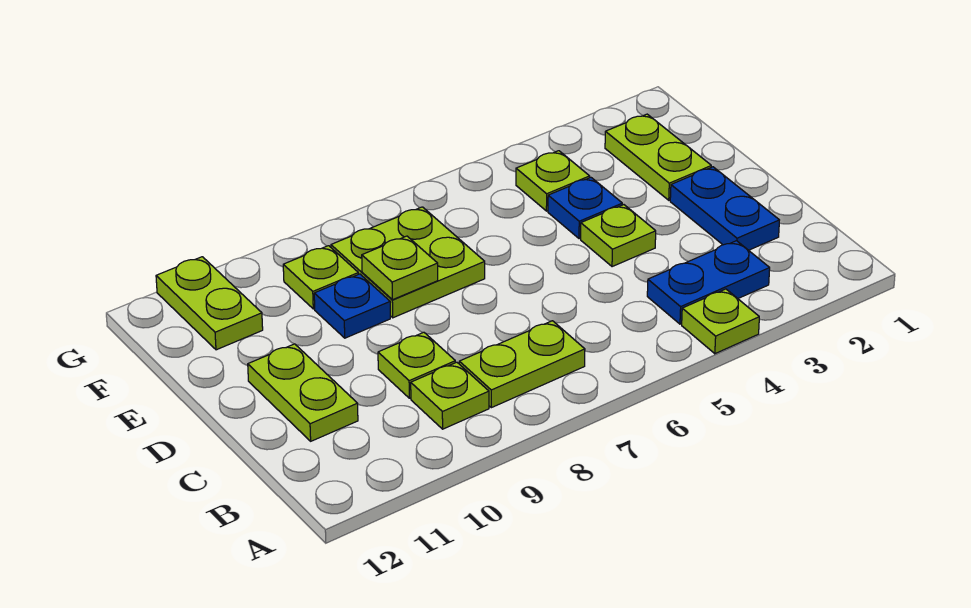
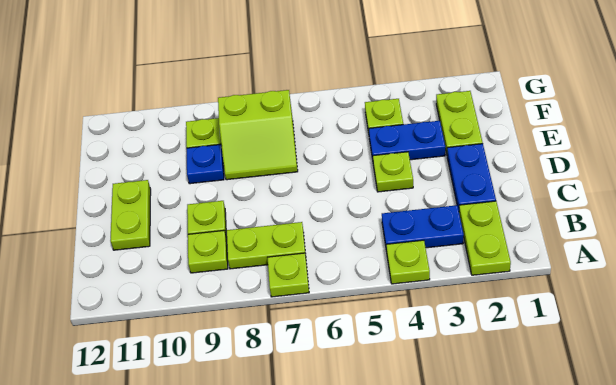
blue 1x1 plate [548,178,622,239] -> blue 1x2 plate [369,121,445,160]
lime 2x2 plate [331,207,485,318] -> lime 2x2 slope [218,90,298,180]
lime 1x1 plate [362,236,438,300] -> lime 1x1 plate moved to [267,253,309,297]
lime 1x2 plate [156,257,263,350] -> lime 1x2 plate moved to [459,201,511,275]

